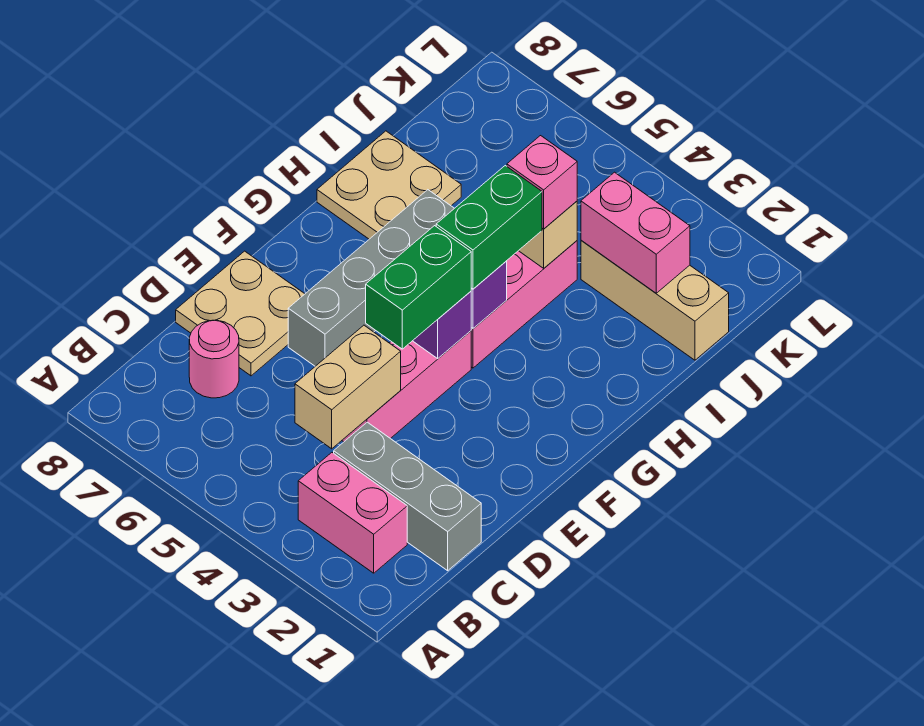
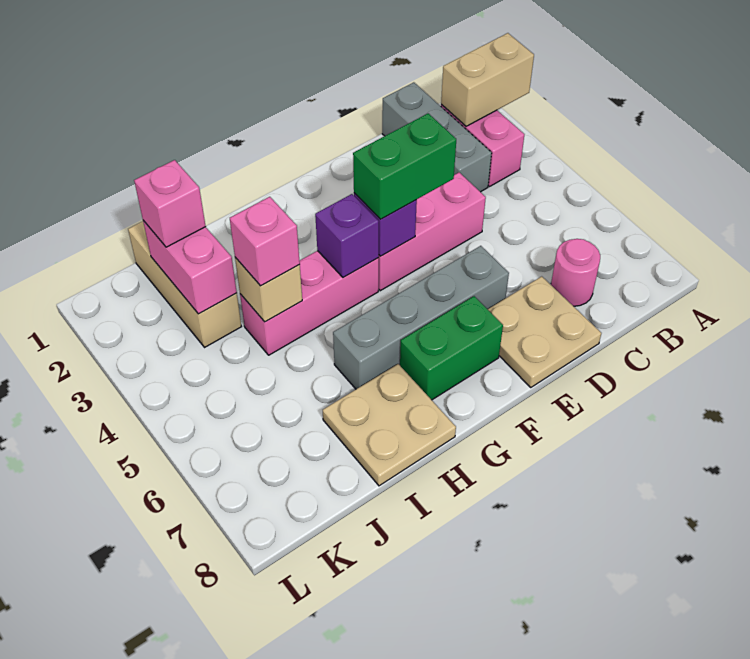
tan 1x2 brick [295,325,401,449] -> tan 1x2 brick moved to [441,33,534,126]
green 1x2 brick [436,166,542,289] -> green 1x2 brick moved to [400,296,503,400]
none -> pink 1x1 brick [134,160,206,247]

